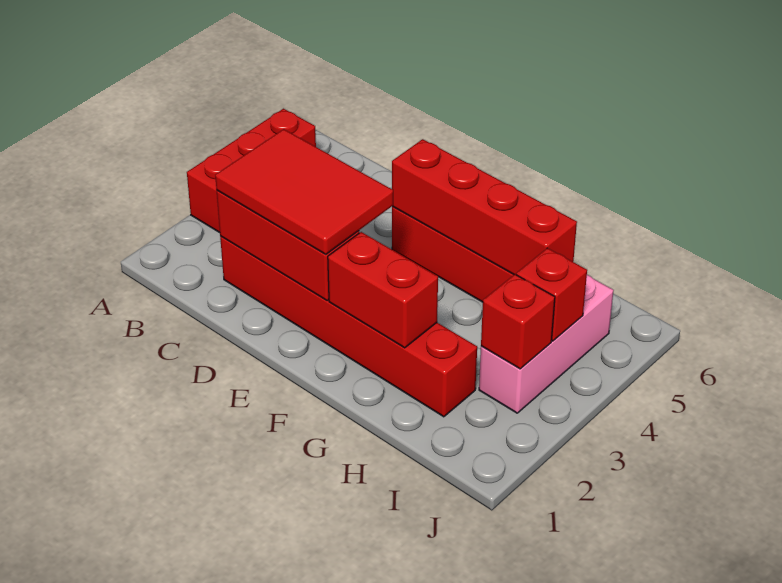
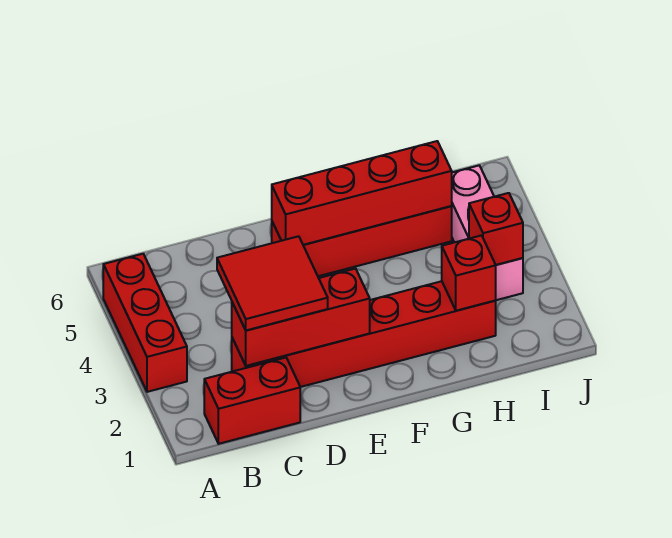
red 2x3 tile [215,129,393,254] -> red 2x2 tile [217,236,328,331]
red 1x2 brick [328,232,438,348] -> red 1x2 brick moved to [204,358,300,444]
red 1x1 brick [516,248,587,341] -> red 1x1 brick moved to [442,235,496,311]

